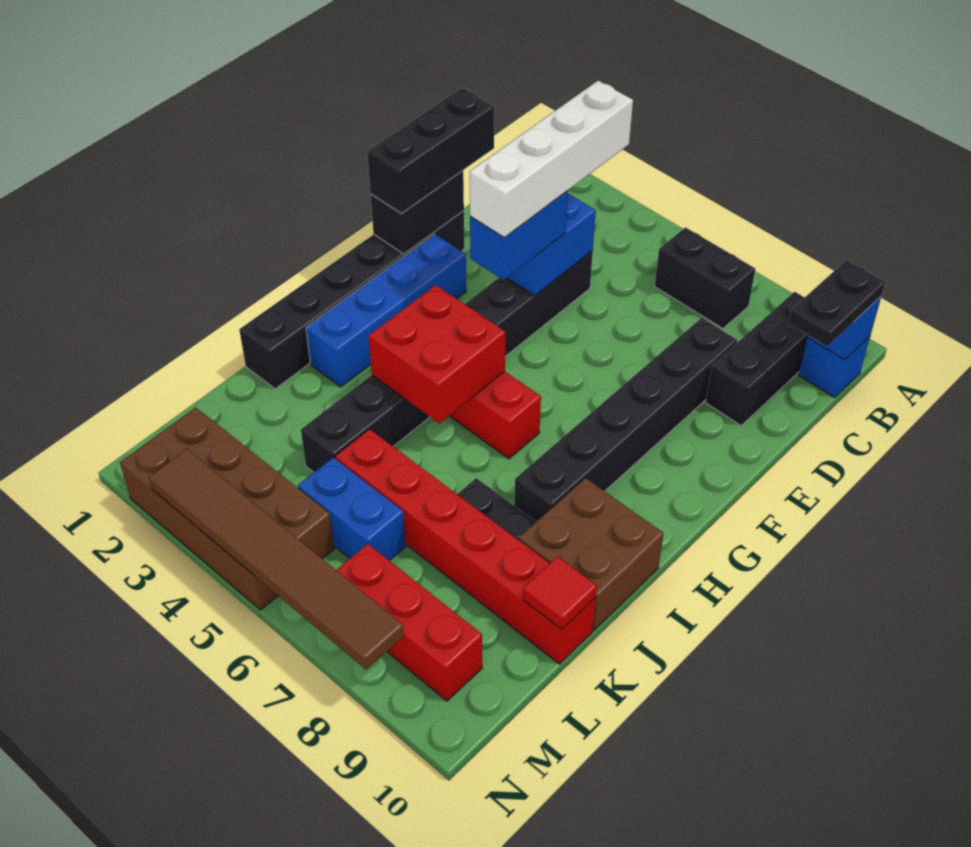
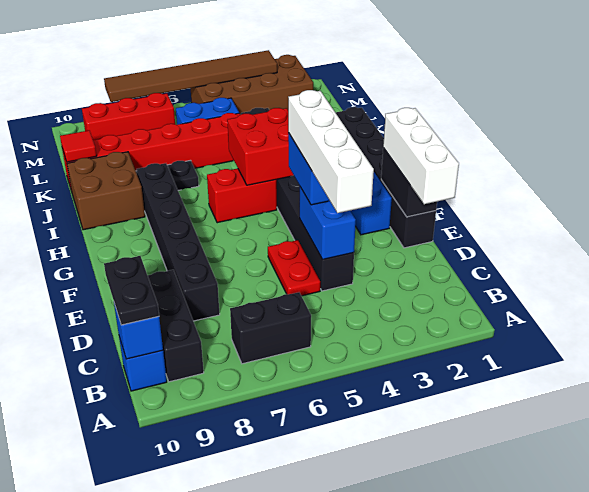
black 1x3 brick [367,88,494,214] -> white 1x3 brick [383,108,459,204]
none -> red 1x2 plate [268,240,320,296]

